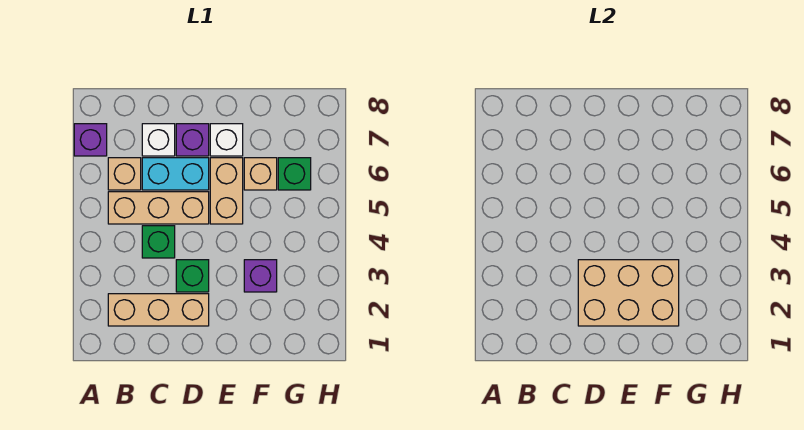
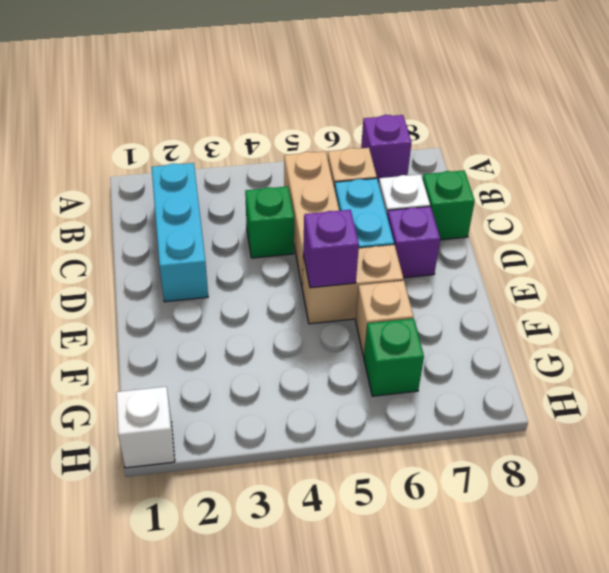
tan 1x3 brick [108,294,209,326] -> cyan 1x3 brick [152,163,208,302]
tan 2x3 brick [578,260,679,326] -> none
green 1x1 brick [176,260,209,292] -> green 1x1 brick moved to [423,171,475,240]
white 1x1 brick [210,124,243,156] -> white 1x1 brick moved to [116,387,175,468]
purple 1x1 brick [244,260,277,292] -> purple 1x1 brick moved to [303,210,359,288]

